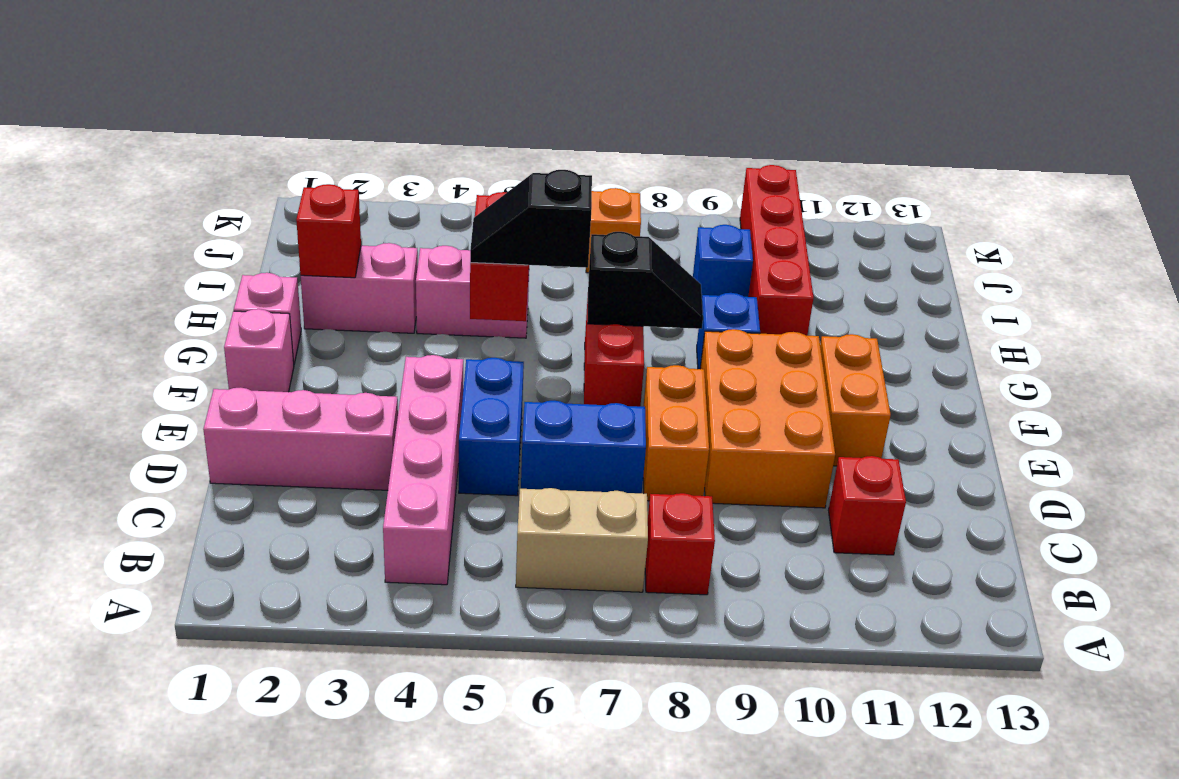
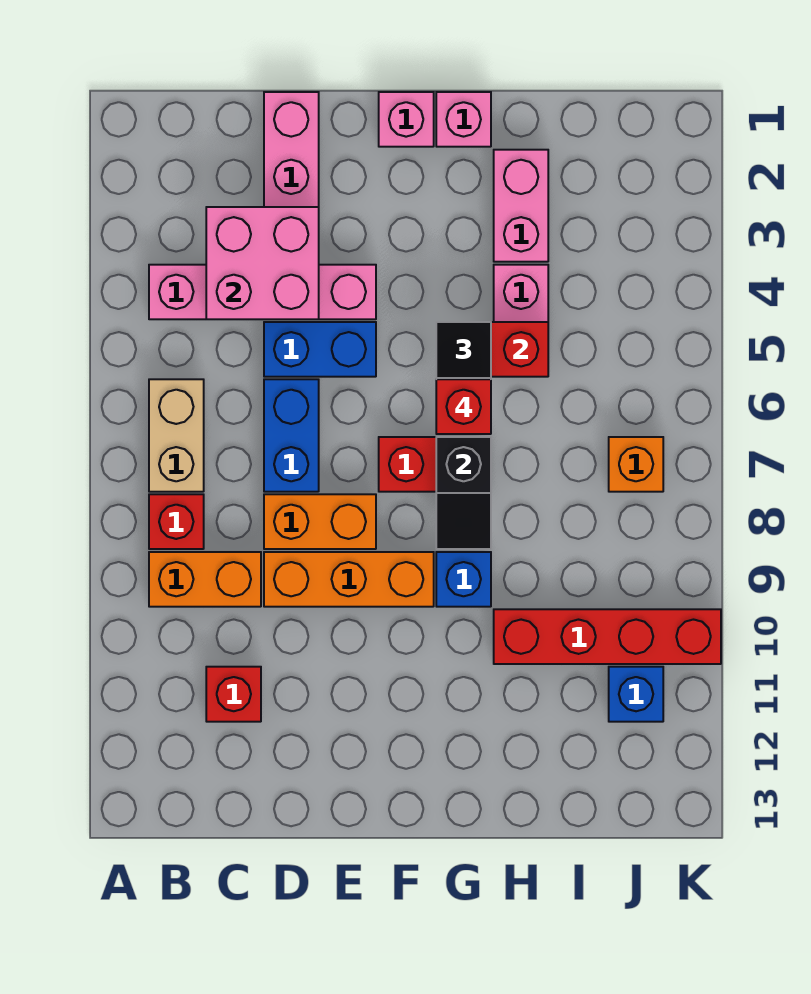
none -> pink 2x2 brick [206,207,319,319]
orange 2x3 brick [700,329,835,508] -> orange 1x3 brick [264,552,434,607]
orange 1x2 brick [820,334,891,466] -> orange 1x2 brick moved to [149,552,261,607]
red 1x1 brick [296,184,361,278] -> red 1x1 brick moved to [436,379,491,434]
blue 1x1 brick [693,225,753,297] -> blue 1x1 brick moved to [609,667,663,722]

